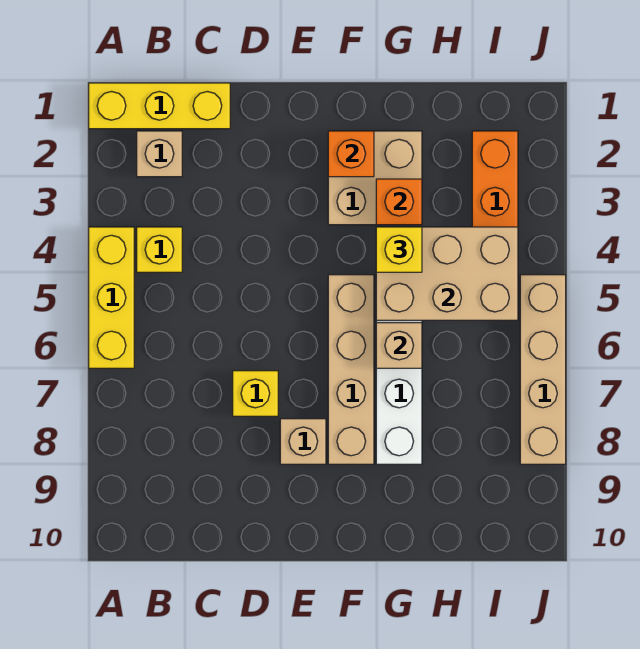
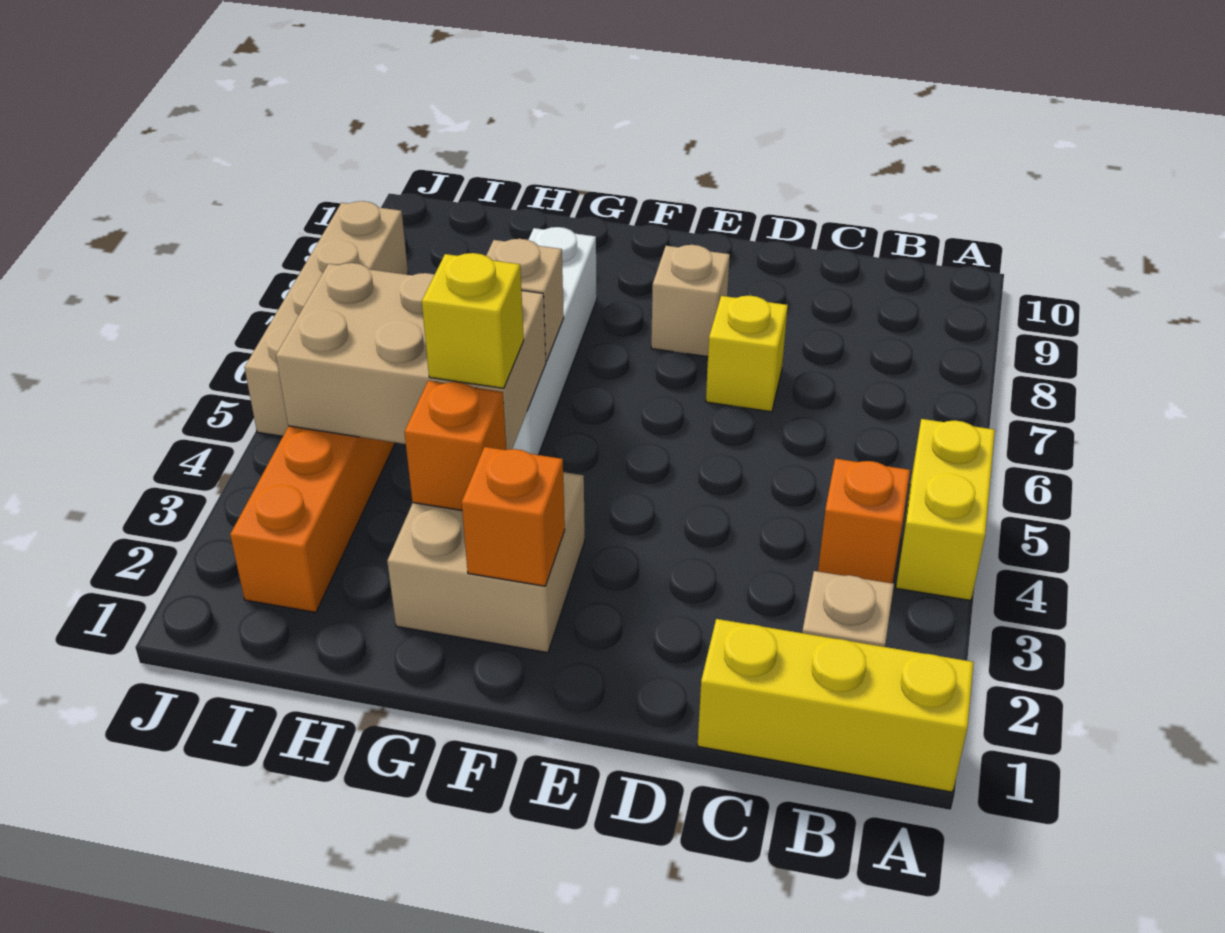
yellow 1x3 brick [89,227,134,368] -> yellow 1x2 brick [896,419,995,601]
yellow 1x1 brick [137,227,182,272] -> orange 1x1 brick [818,459,910,583]
tan 1x4 brick [328,275,374,464] -> none

